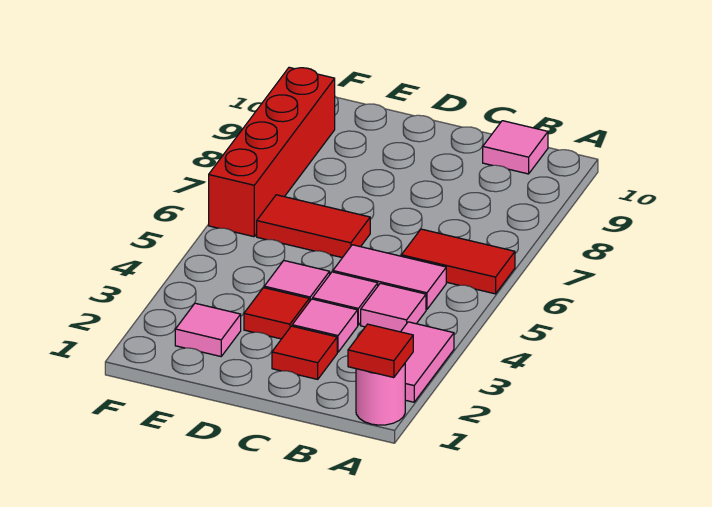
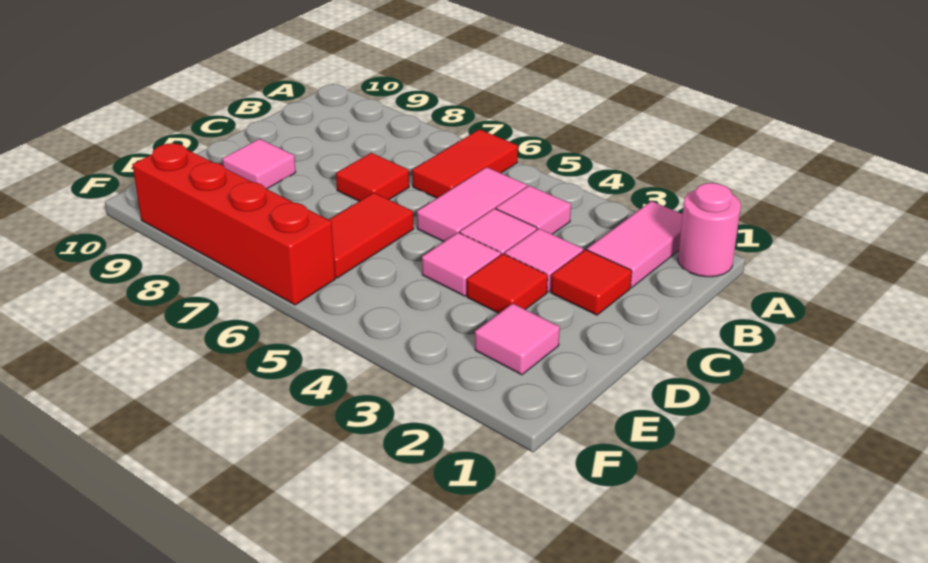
red 1x1 tile [348,324,413,378] -> red 1x1 tile moved to [336,153,409,201]
pink 1x2 tile [401,322,454,402] -> pink 1x2 tile turned to [587,201,683,288]
pink 1x1 tile [483,121,548,174] -> pink 1x1 tile moved to [222,139,296,189]

